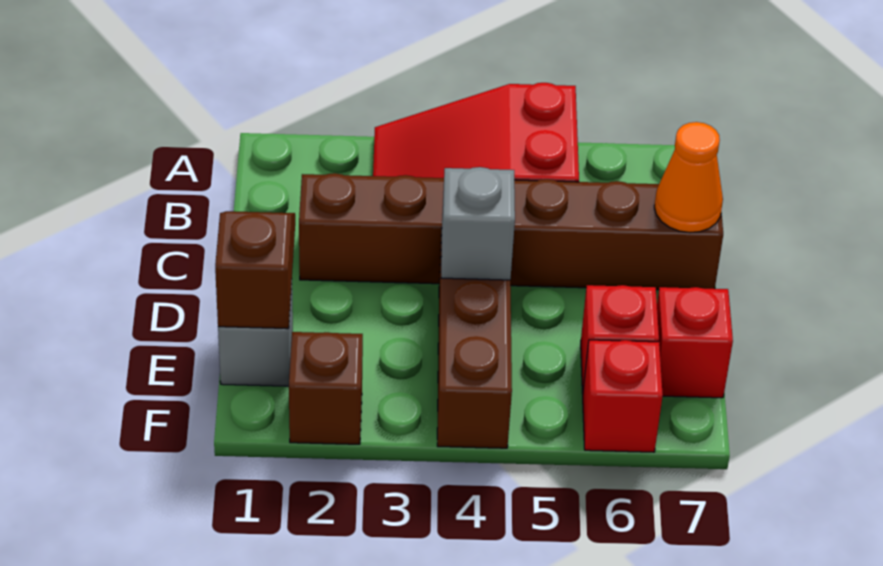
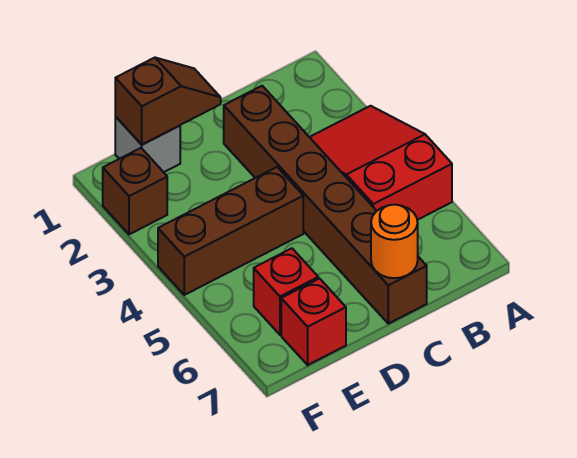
orange 1x1 cone [654,122,723,233] -> orange 1x1 round brick [371,205,418,278]
grey 1x1 brick [441,167,515,280] -> none
red 1x1 brick [583,340,663,452] -> none

